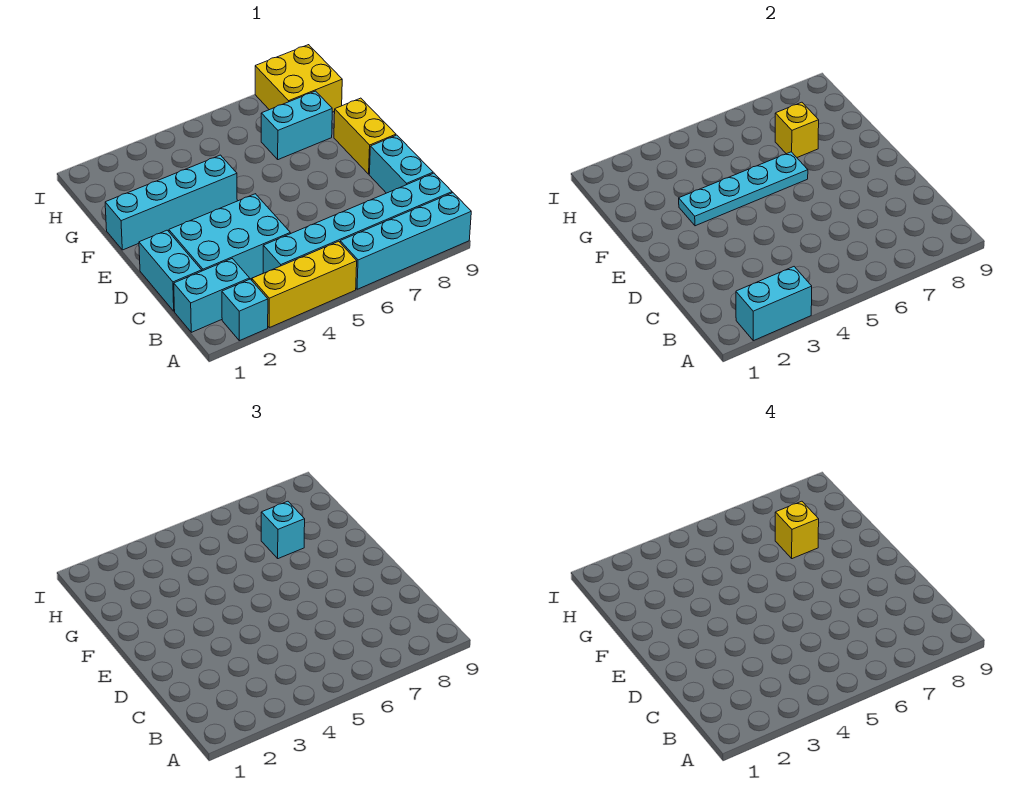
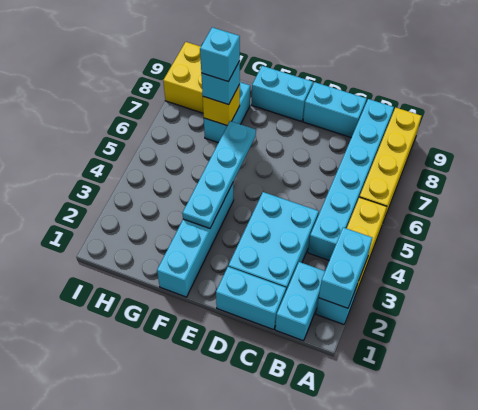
cyan 1x4 brick [340,193,471,289] -> yellow 1x4 brick [360,108,421,221]
yellow 1x2 brick [334,98,396,174] -> cyan 1x2 brick [252,66,313,122]
yellow 1x1 brick [775,501,819,559] -> cyan 1x1 brick [200,27,240,81]

